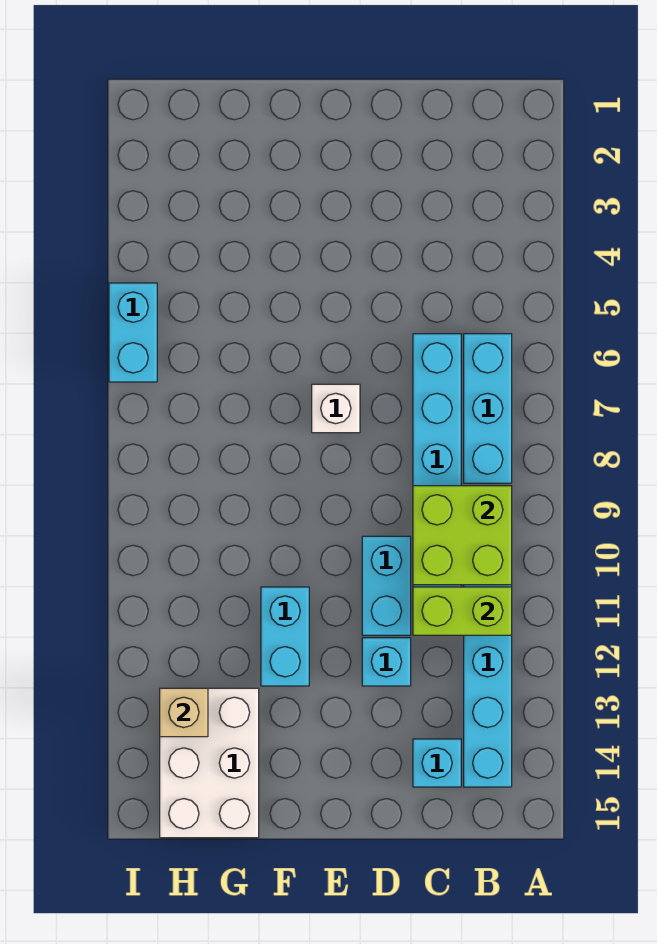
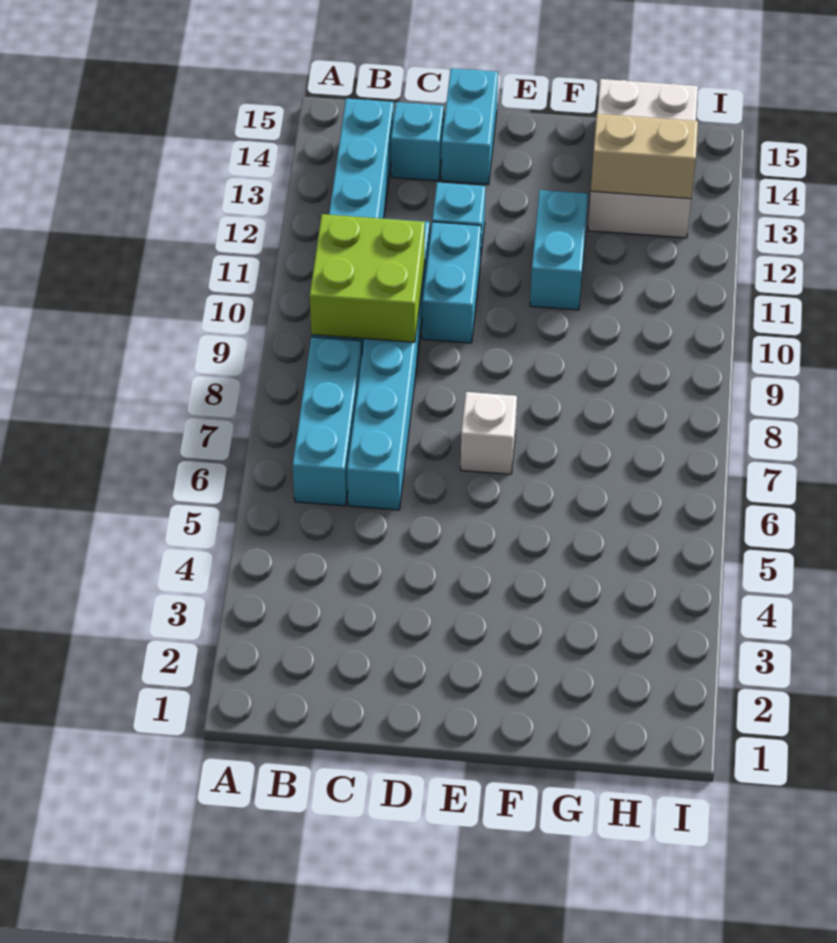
lime 1x2 brick [413,587,512,635] -> none
tan 1x1 brick [160,688,208,737] -> tan 1x2 brick [591,114,698,199]
cyan 1x2 brick [109,283,157,382] -> cyan 1x2 brick moved to [441,68,498,185]

